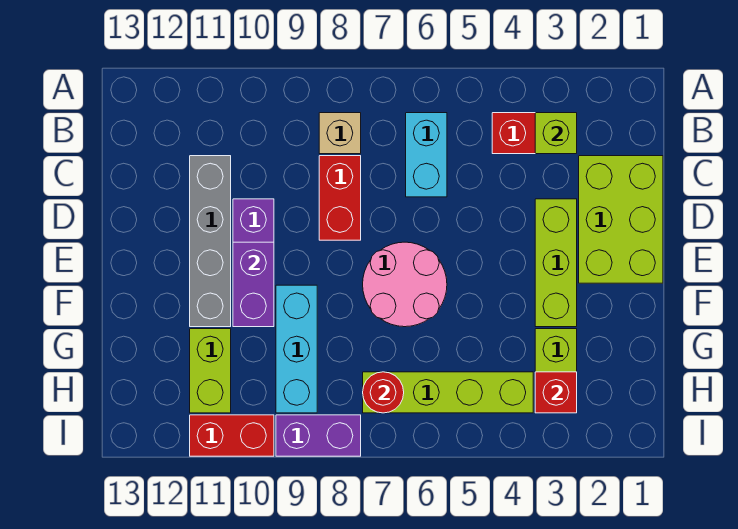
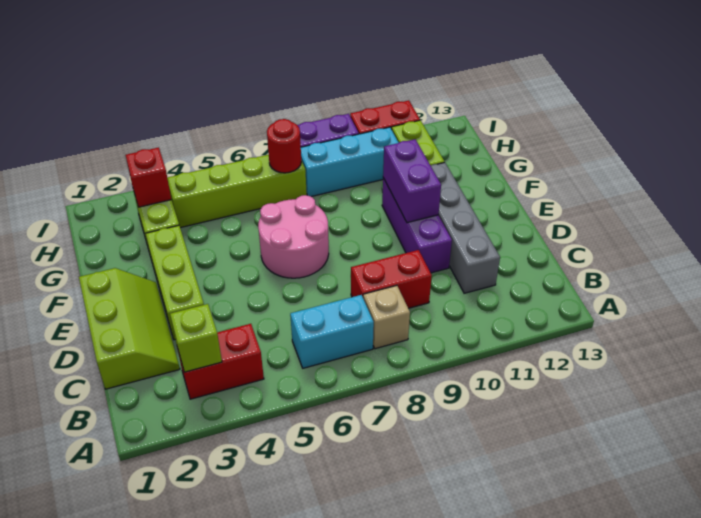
cyan 1x2 brick [406,113,447,197] -> cyan 1x2 brick turned to [290,295,374,368]
lime 2x3 brick [579,156,663,283] -> lime 2x3 slope [79,268,180,389]
red 1x2 brick [319,156,361,240] -> red 1x2 brick turned to [351,250,432,308]
cyan 1x3 brick [276,285,317,413] -> cyan 1x3 brick turned to [301,127,399,197]

